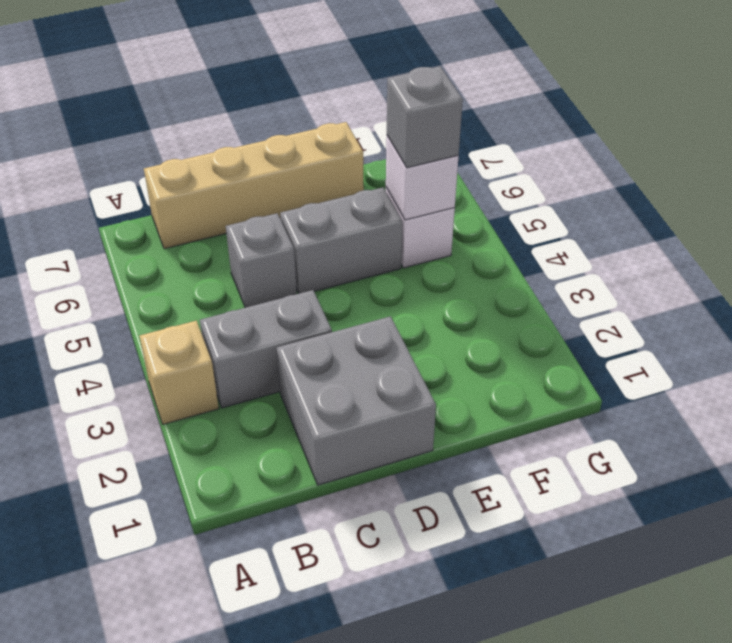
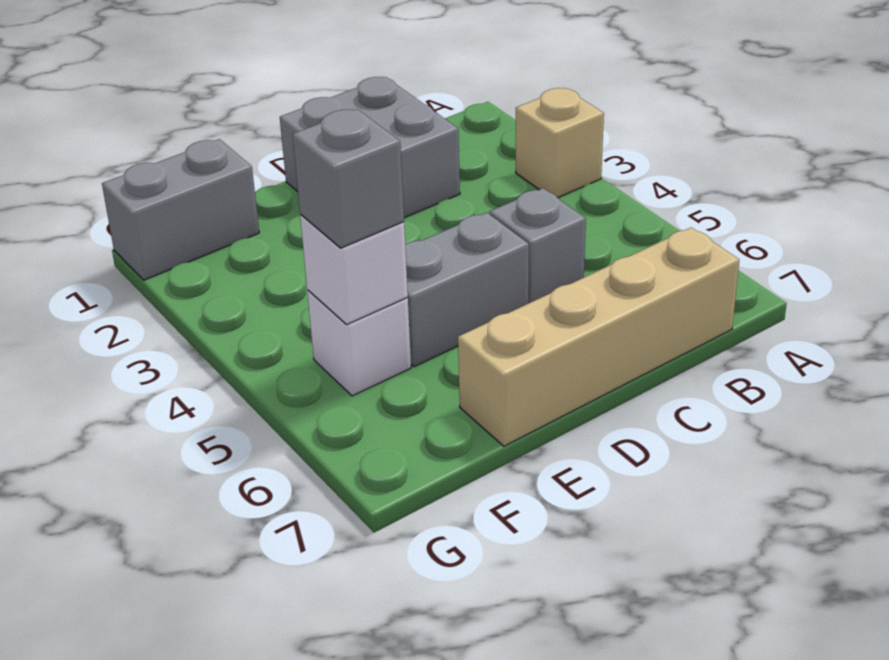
grey 1x2 brick [200,290,332,408] -> grey 1x2 brick moved to [102,139,259,280]

